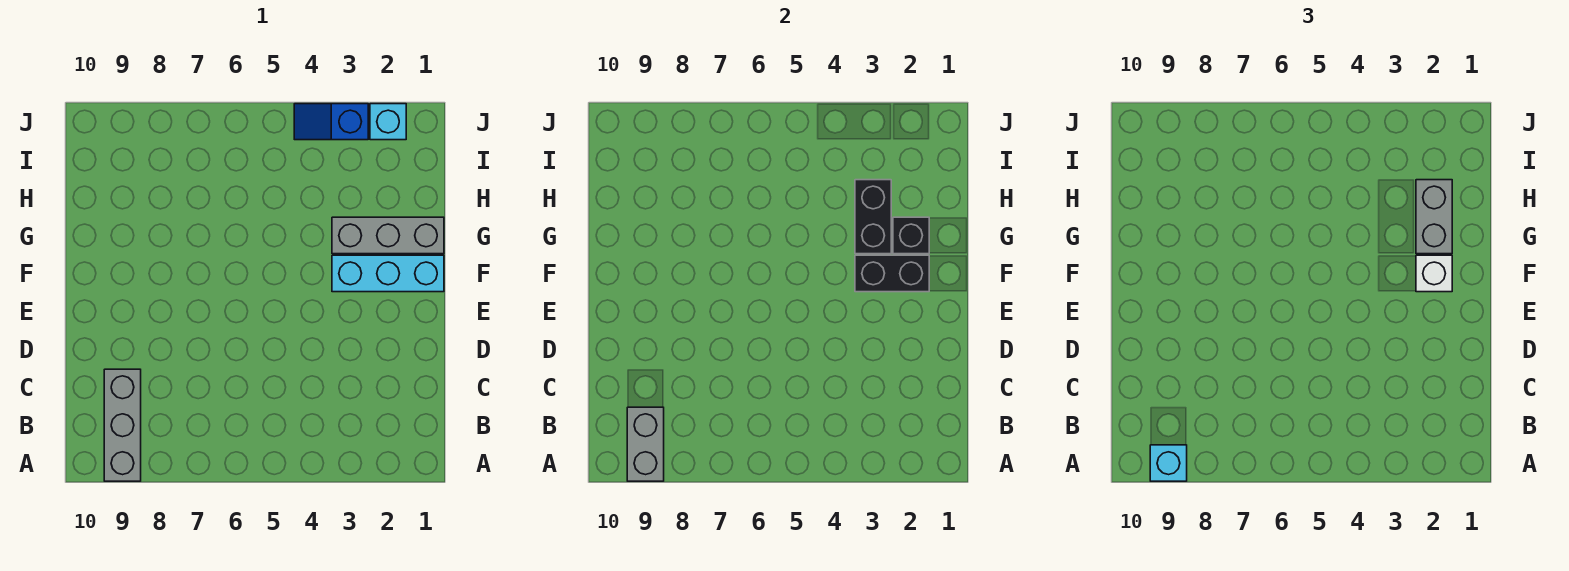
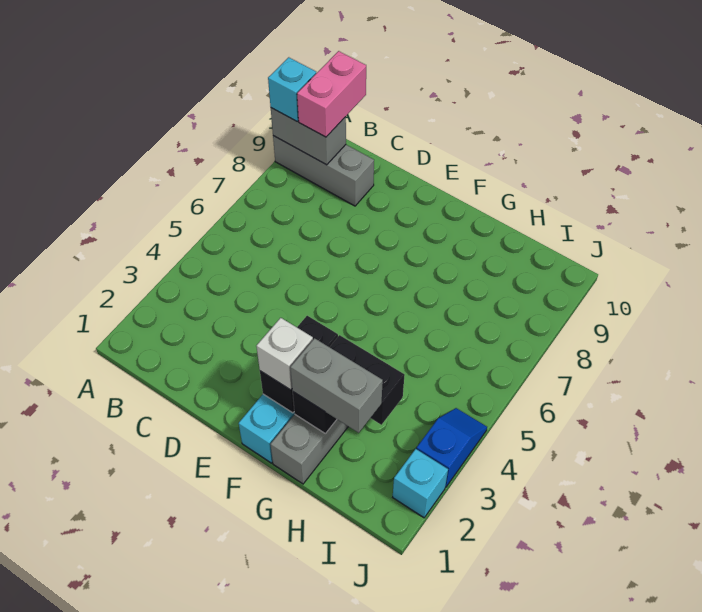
none -> pink 1x2 brick [297,51,366,137]

